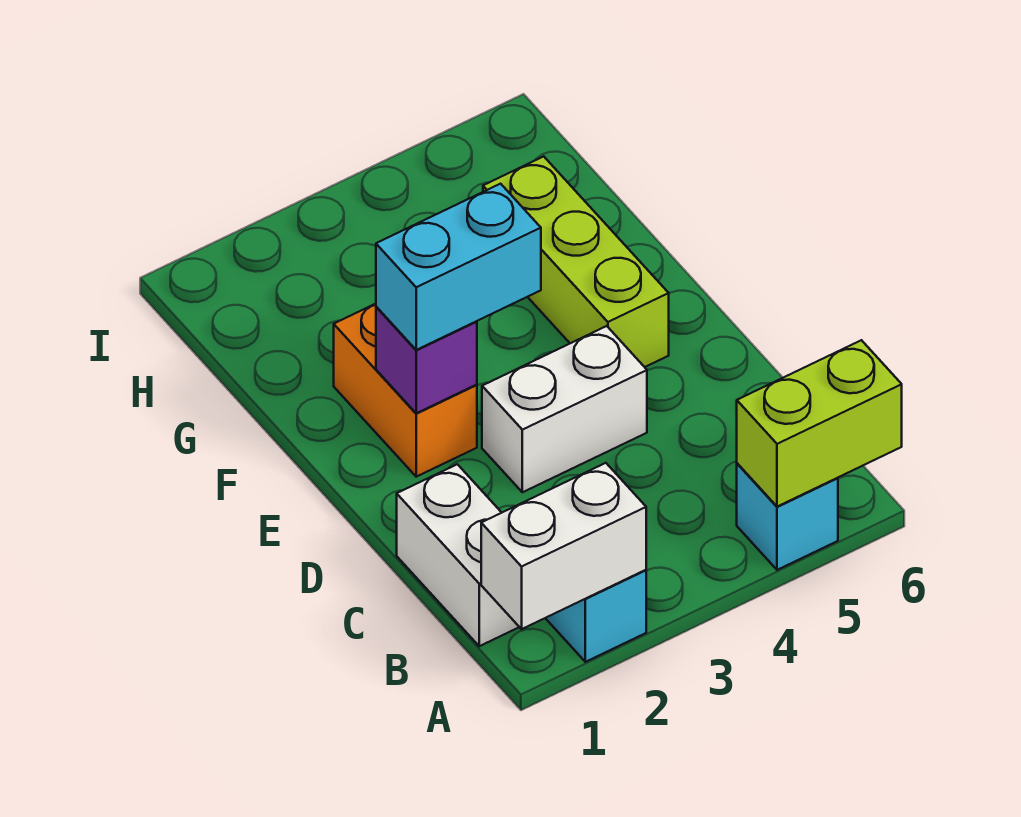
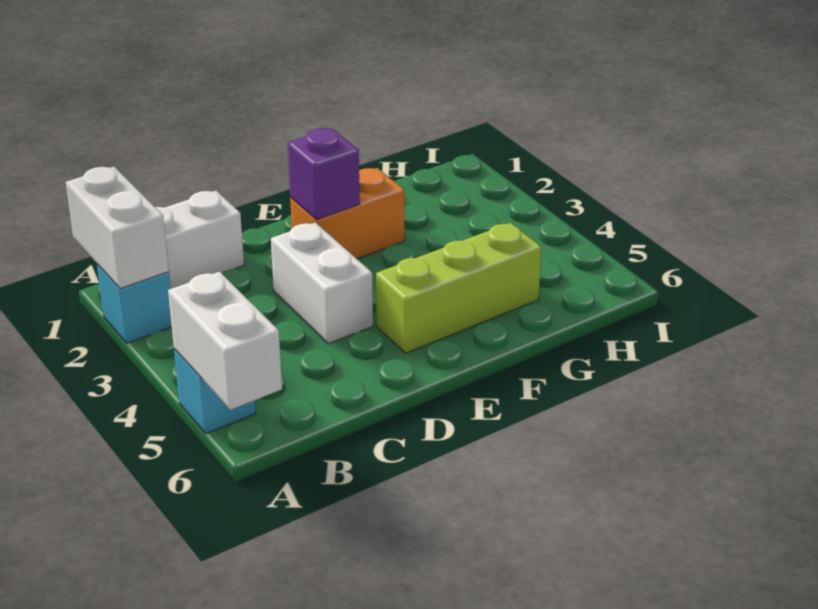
lime 1x2 brick [737,340,902,507] -> white 1x2 brick [168,272,282,410]
cyan 1x2 brick [376,184,541,350] -> none

